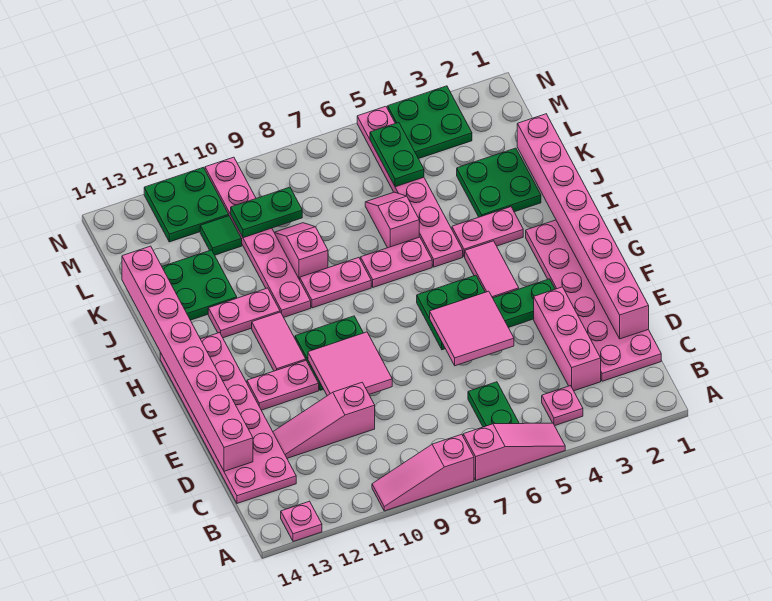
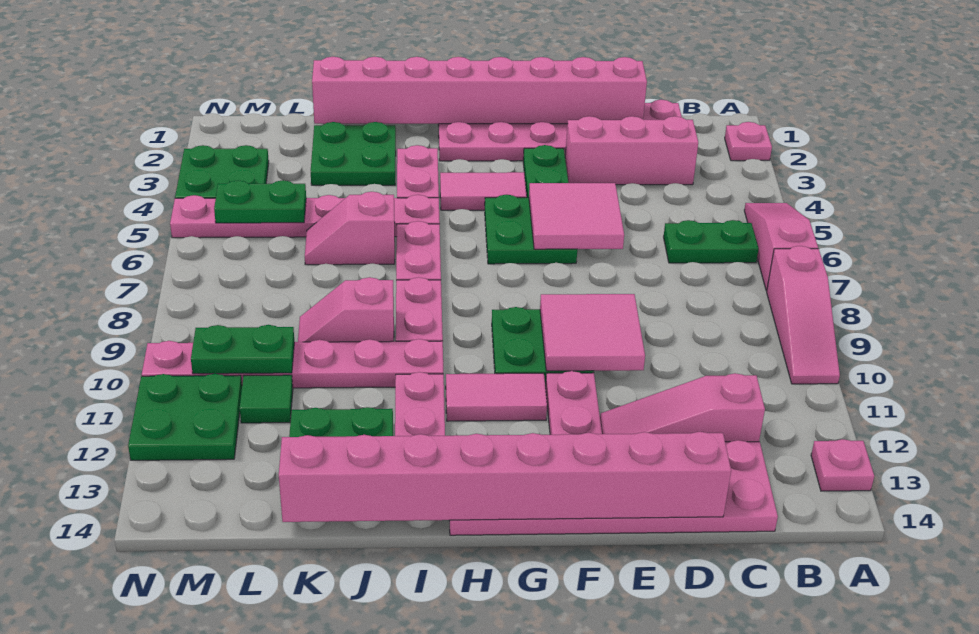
pink 1x1 plate [542,386,583,426] -> pink 1x1 plate moved to [725,122,772,161]
pink 1x3 slope [273,383,375,458] -> pink 1x3 slope turned to [600,373,765,442]
green 1x2 plate [231,187,302,238] -> green 1x2 plate turned to [191,325,294,374]

